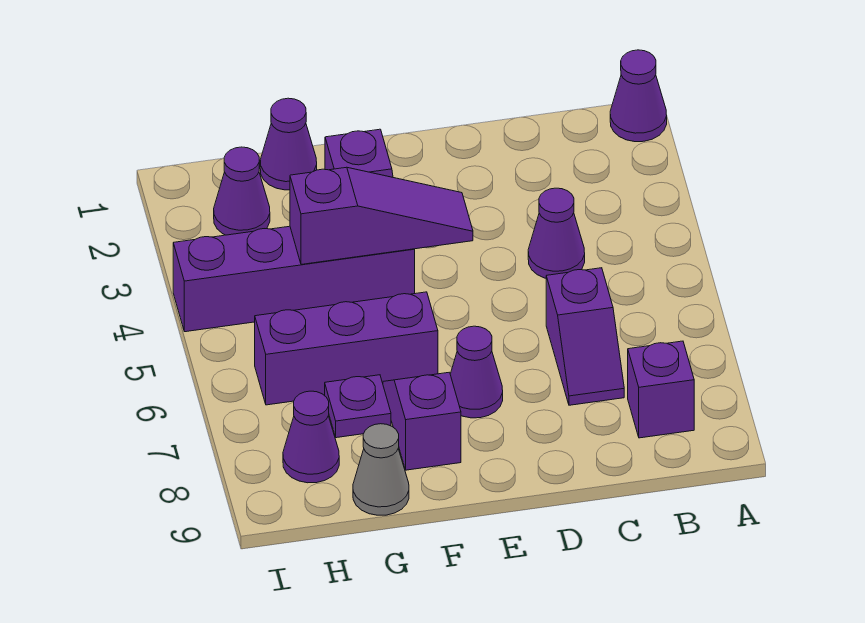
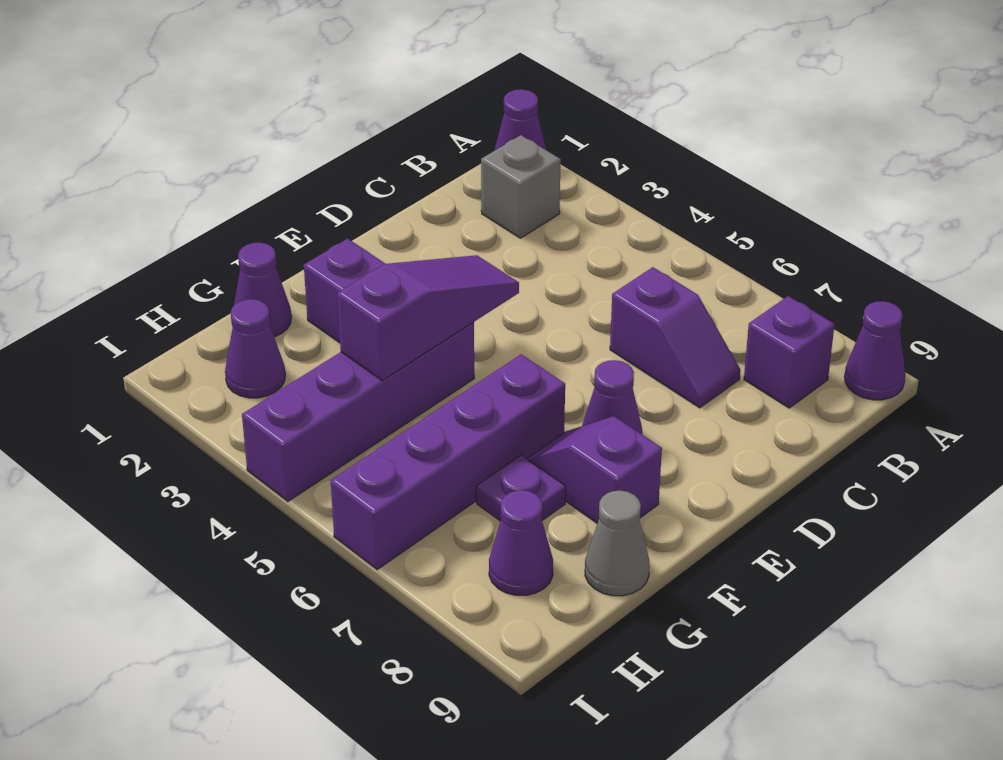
none -> grey 1x1 brick [481,135,561,238]
purple 1x1 cone [528,188,585,278] -> purple 1x1 cone moved to [845,301,906,400]
purple 1x3 brick [255,292,438,405] -> purple 1x4 brick [331,354,565,569]

